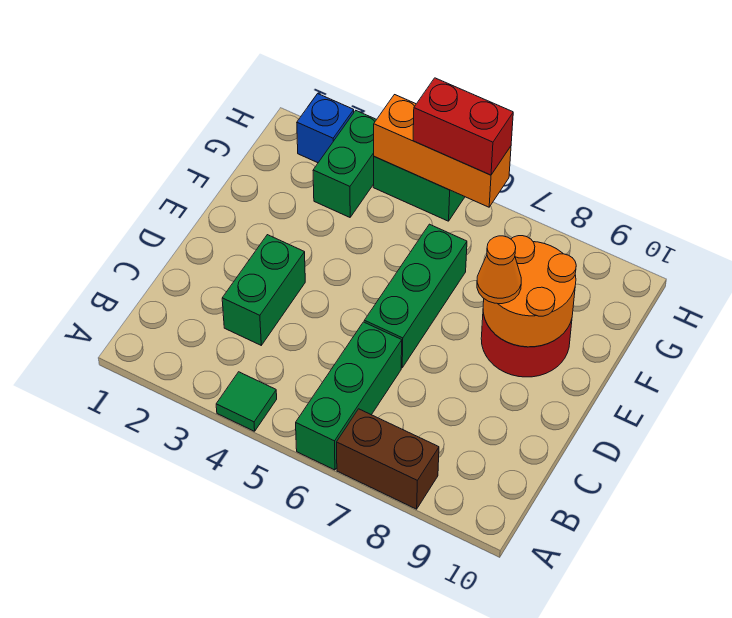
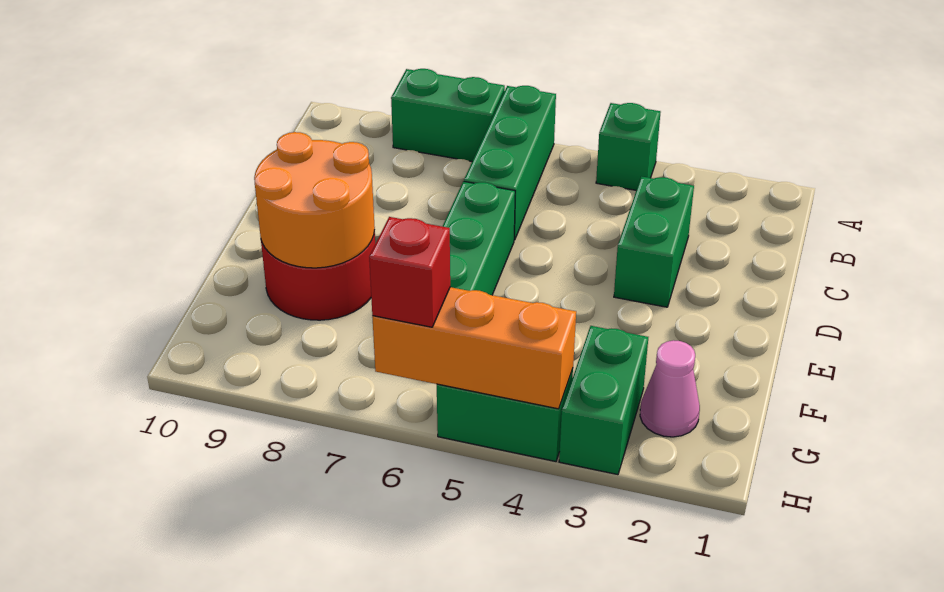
green 1x1 tile [216,372,277,431] -> green 1x1 brick [596,103,660,190]
brown 1x2 brick [337,409,439,509] -> green 1x2 brick [391,69,505,161]
orange 1x1 cone [477,236,521,304] -> none
none -> pink 1x1 cone [640,340,700,437]
blue 1x1 brick [297,94,354,163] -> none
red 1x2 brick [413,78,513,175] -> red 1x1 brick [369,217,450,327]

